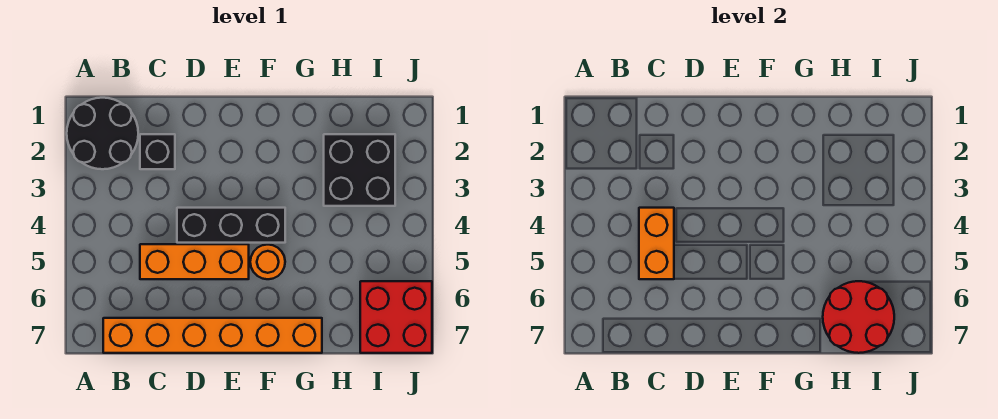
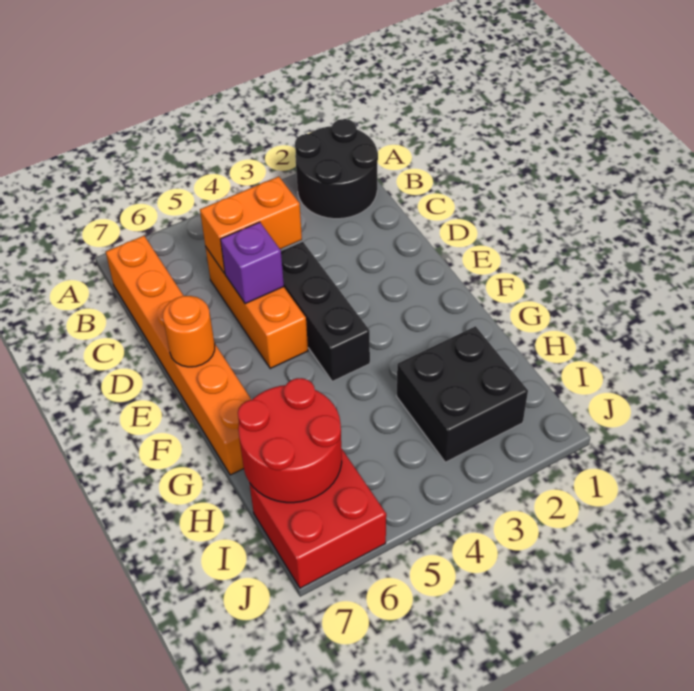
black 1x1 brick [140,134,175,169] -> none
none -> purple 1x1 brick [221,222,284,304]
orange 1x1 round brick [250,245,285,279] -> orange 1x1 round brick moved to [163,296,215,367]

